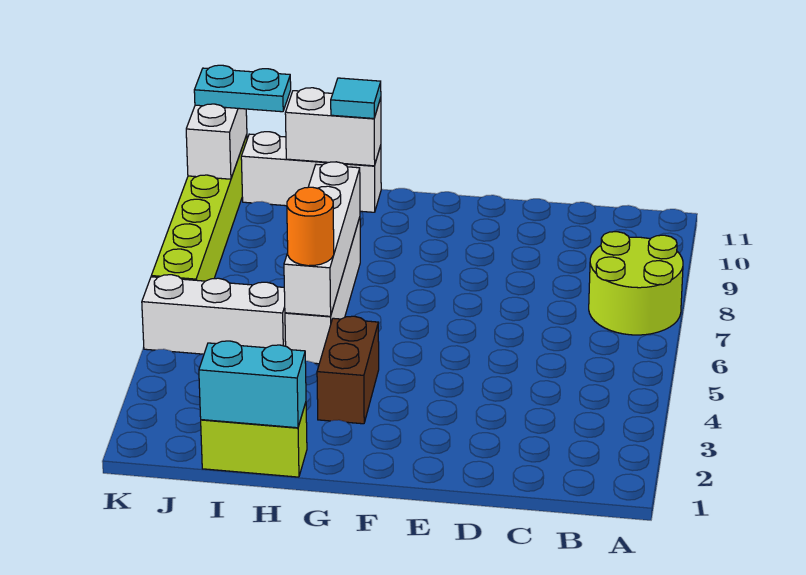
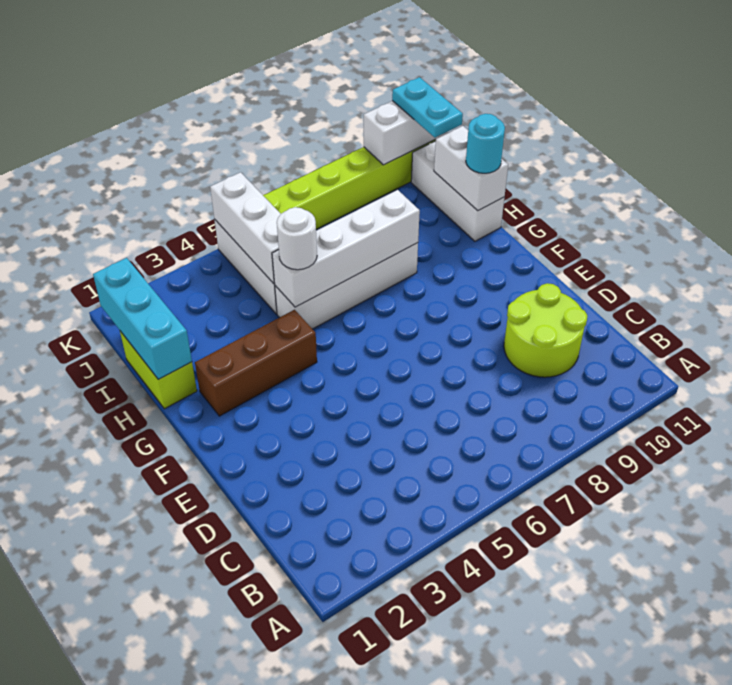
lime 2x2 round brick [589,232,683,335] -> lime 2x2 round brick moved to [504,283,587,377]
brown 1x2 brick [317,316,379,424] -> brown 1x3 brick [195,310,317,416]
cyan 1x2 brick [199,341,306,428] -> cyan 1x3 brick [93,258,192,379]
orange 1x1 round brick [287,187,334,266] -> white 1x1 round brick [277,207,317,270]
cyan 1x1 tile [331,78,381,118] -> cyan 1x1 round brick [466,114,505,173]
none -> white 1x3 brick [210,172,281,284]

